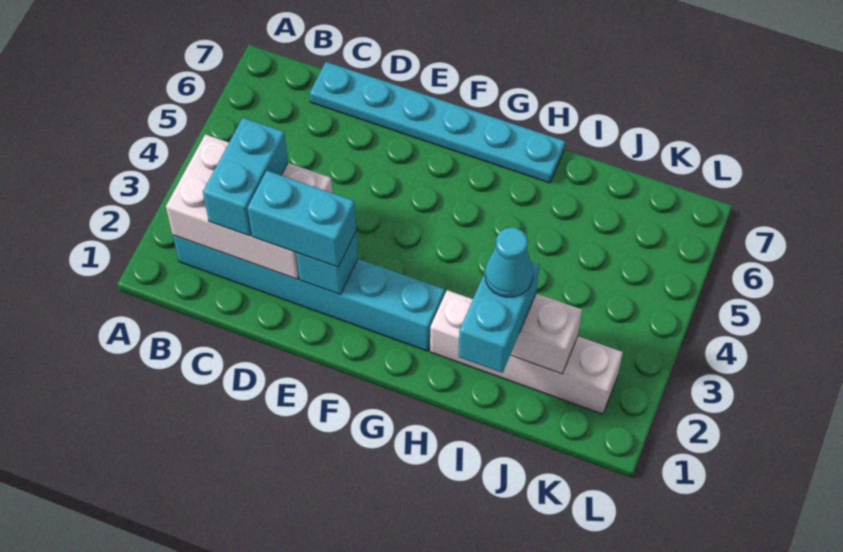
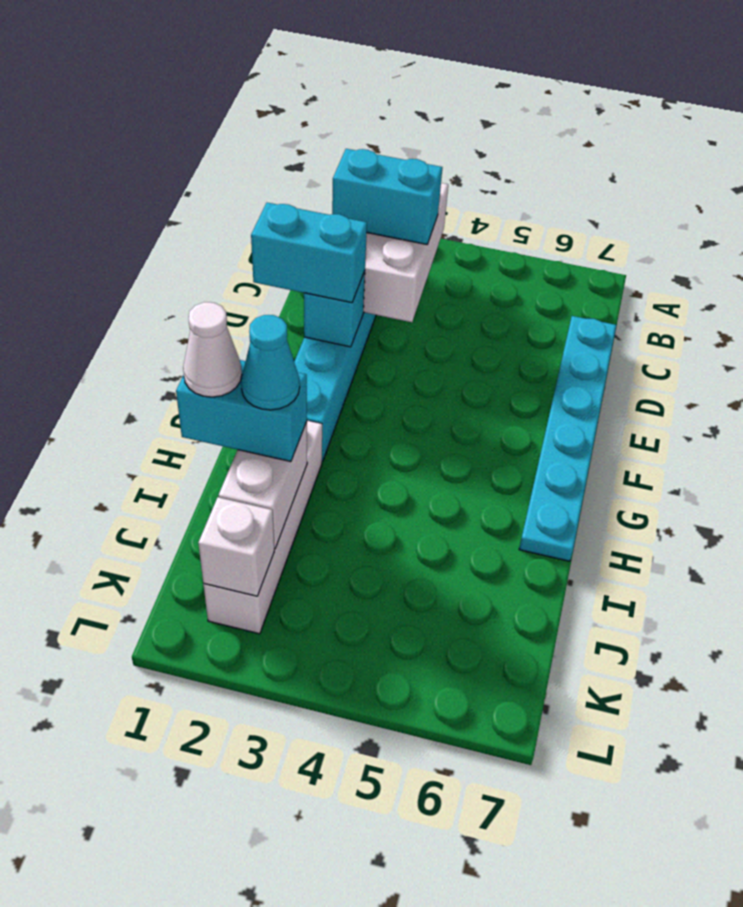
cyan 1x2 brick [248,171,356,267] -> cyan 1x2 brick turned to [251,203,367,303]
none -> white 1x1 cone [183,302,242,397]
none -> white 1x1 brick [198,497,274,596]

